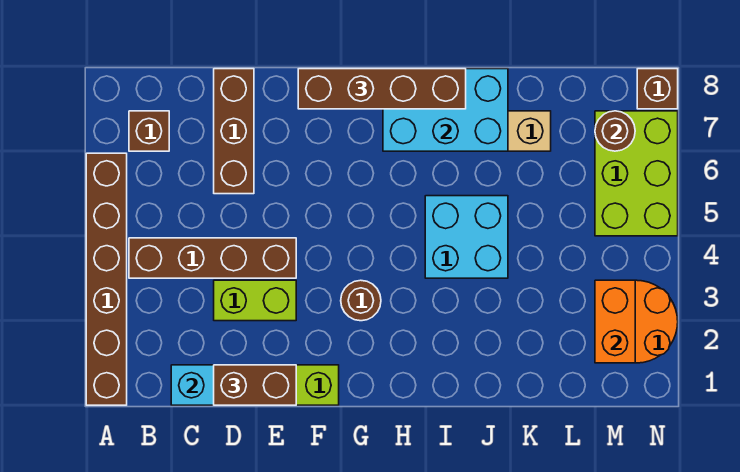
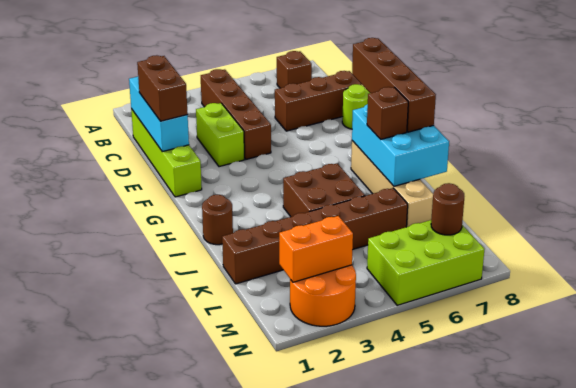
brown 1x6 brick [86,153,127,405] -> brown 1x6 brick moved to [222,188,408,284]
none -> lime 1x1 round brick [342,84,370,129]
brown 1x1 round brick [341,280,381,321] -> brown 1x1 round brick moved to [202,195,233,245]
cyan 2x2 brick [425,196,508,278] -> brown 2x2 brick [283,163,365,217]
brown 1x1 brick [637,69,678,109] -> brown 1x1 brick moved to [367,87,408,139]

